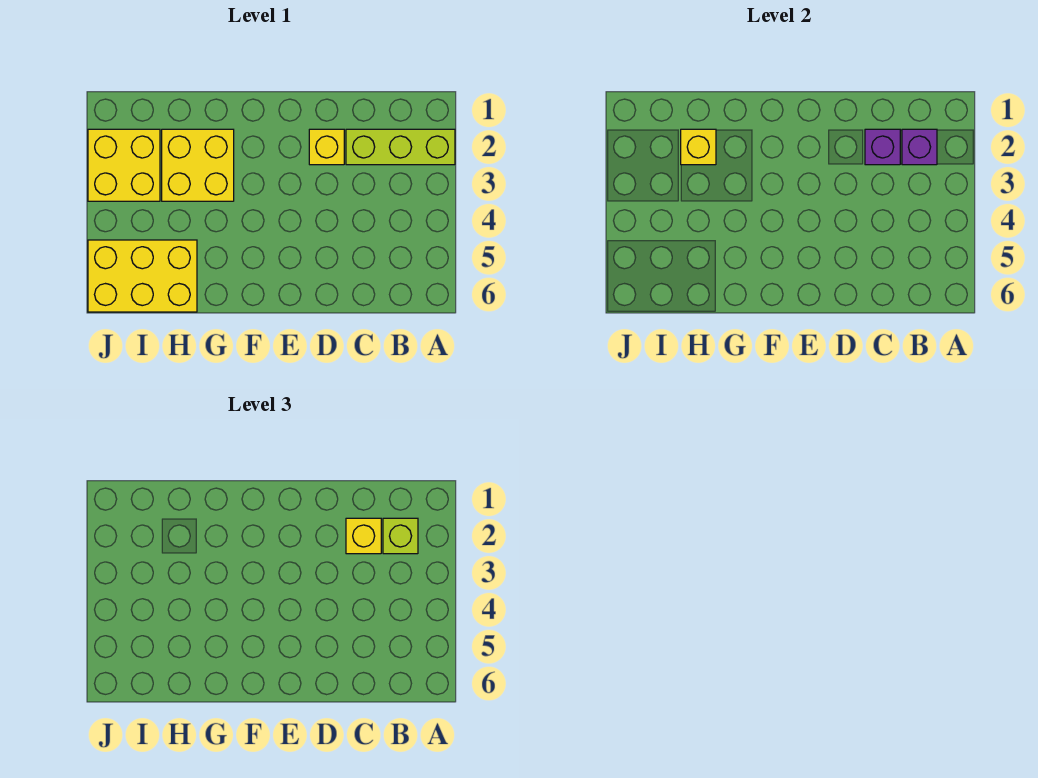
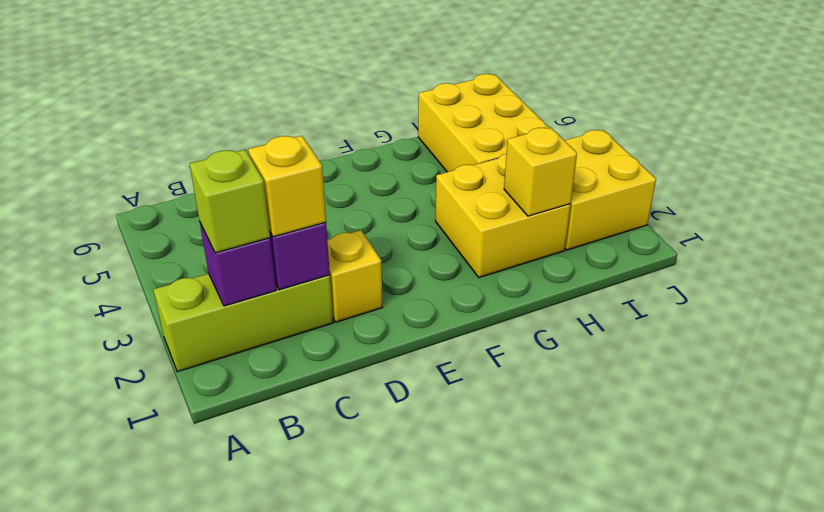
yellow 2x3 brick [88,240,197,312] -> yellow 2x3 brick turned to [418,74,549,172]

